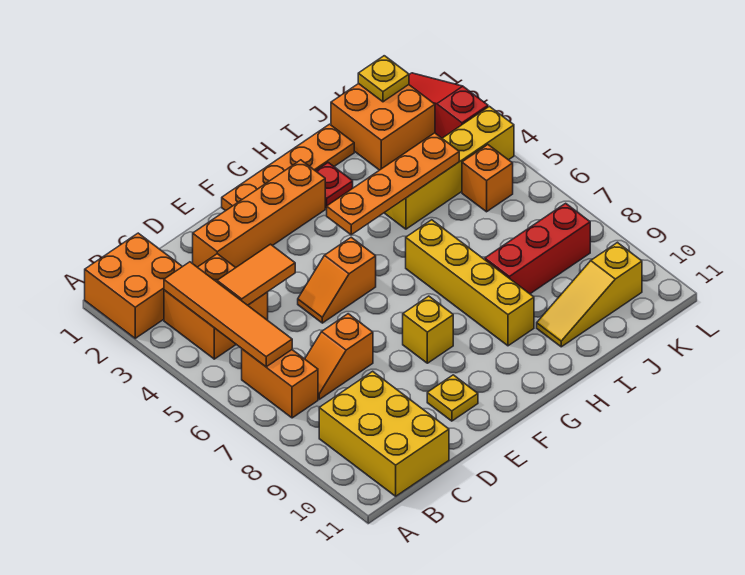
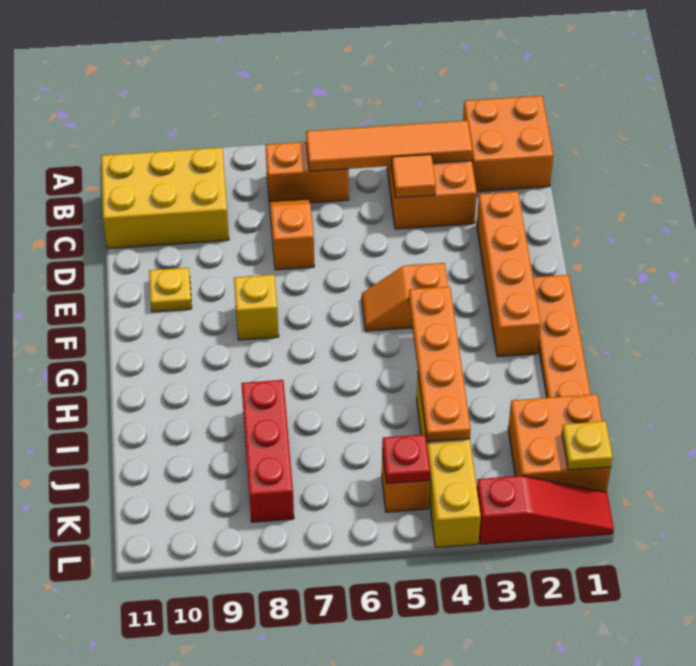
orange 1x2 tile [217,244,295,305] -> orange 1x1 tile [392,154,436,198]
orange 1x2 slope [298,237,376,323] -> orange 1x2 slope turned to [362,263,448,331]
red 1x1 plate [316,163,353,209] -> red 1x1 plate moved to [382,434,430,484]
yellow 1x4 brick [406,220,534,346] -> none
yellow 1x3 slope [537,243,642,347] -> none

